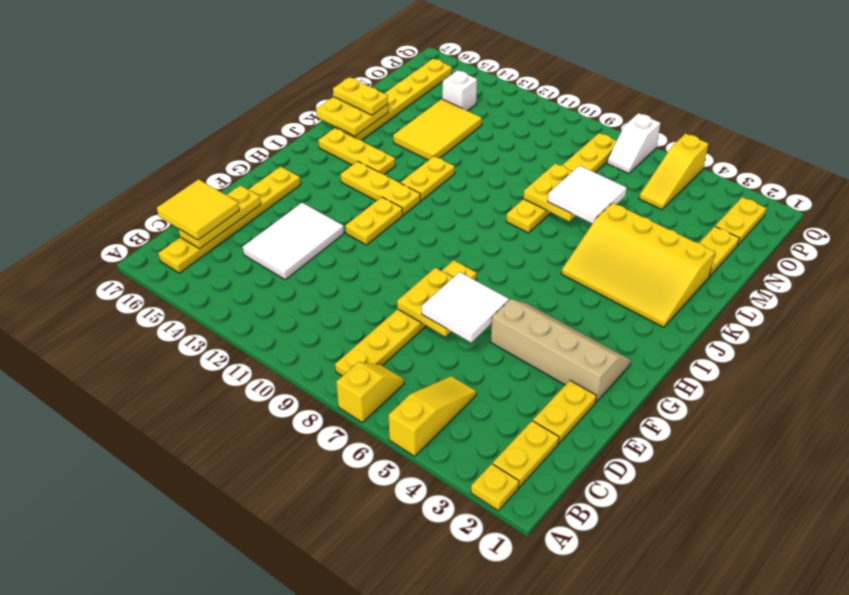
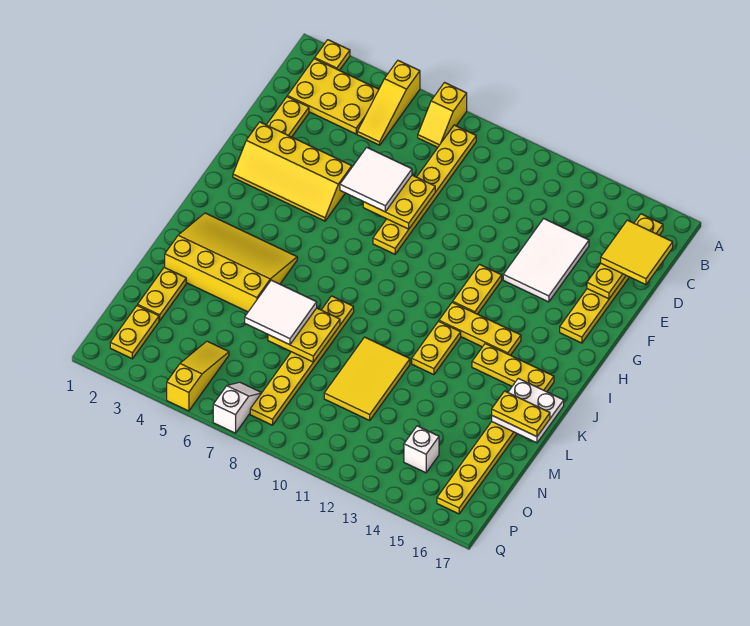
yellow 1x2 plate [493,421,559,487] -> yellow 2x3 plate [287,58,379,134]
tan 2x4 slope [491,299,631,402] -> yellow 2x4 slope [233,122,352,221]
yellow 2x2 plate [316,97,388,136] -> white 2x2 plate [492,378,564,443]
yellow 2x3 tile [393,99,482,160] -> yellow 2x3 tile moved to [324,337,410,420]

